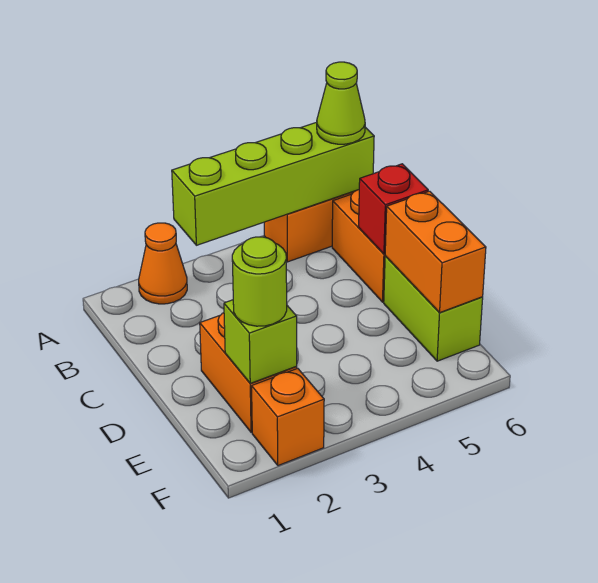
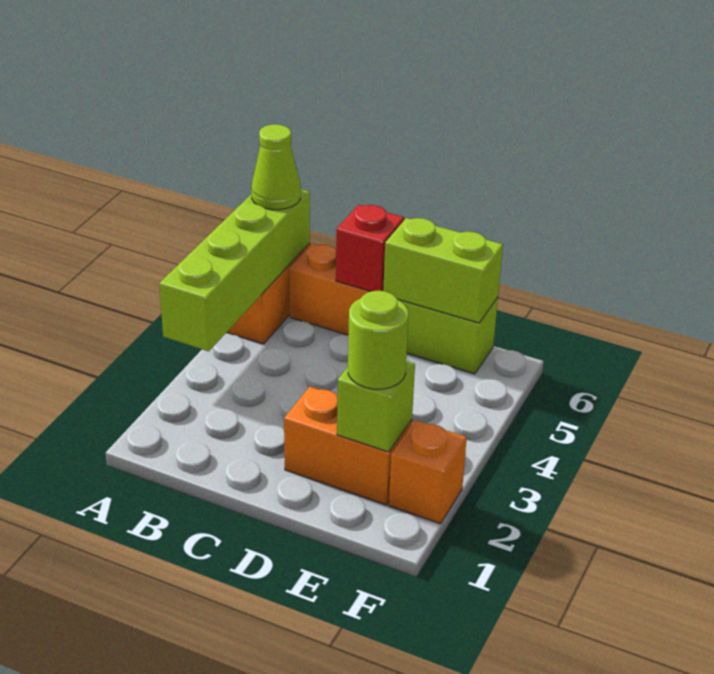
orange 1x1 cone [139,223,187,304] -> none
orange 1x2 brick [385,191,486,312] -> lime 1x2 brick [383,218,503,323]

